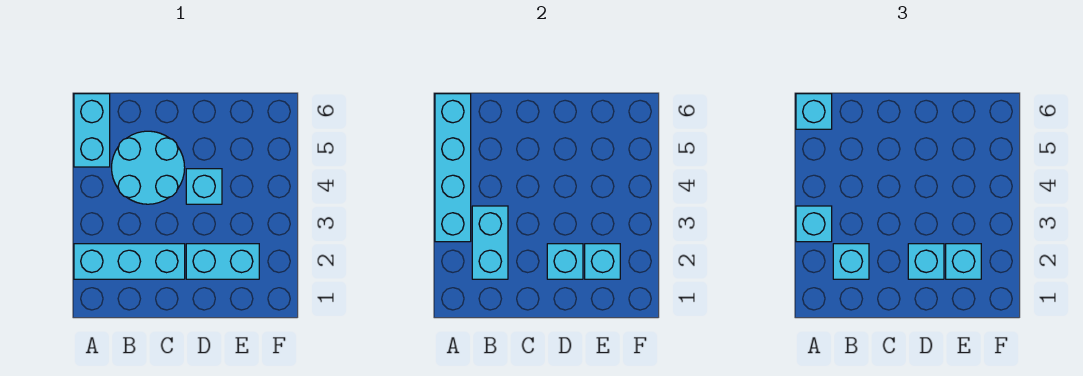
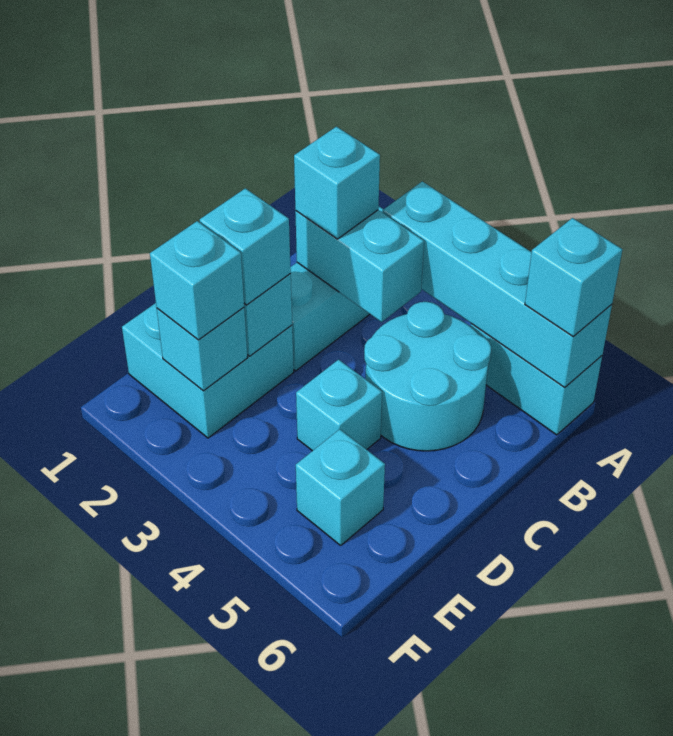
cyan 1x1 brick [796,206,832,242] -> cyan 1x1 brick moved to [296,429,385,545]
cyan 1x2 brick [186,244,259,279] -> cyan 2x2 brick [122,303,294,438]

